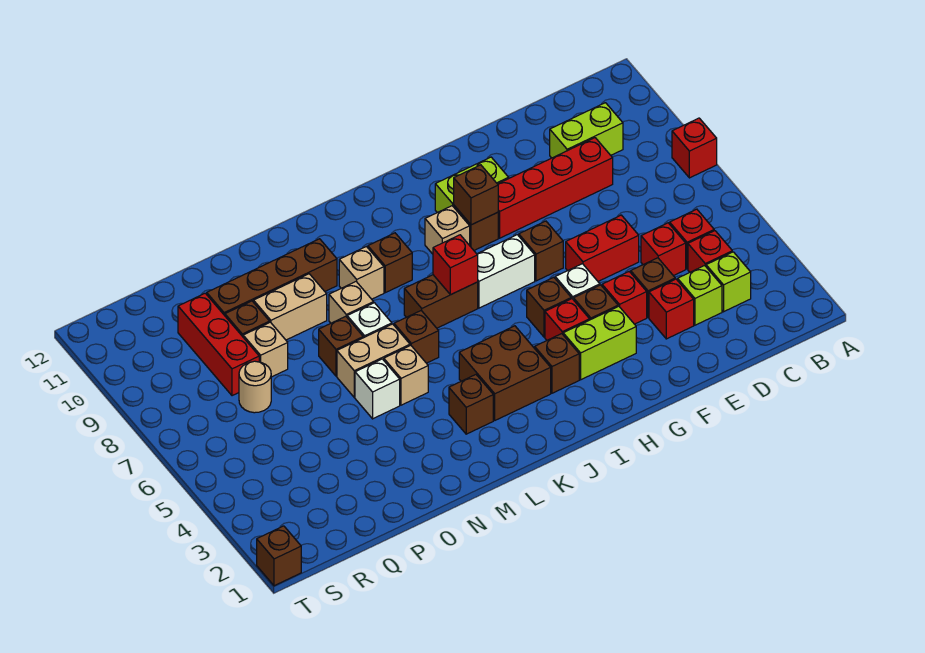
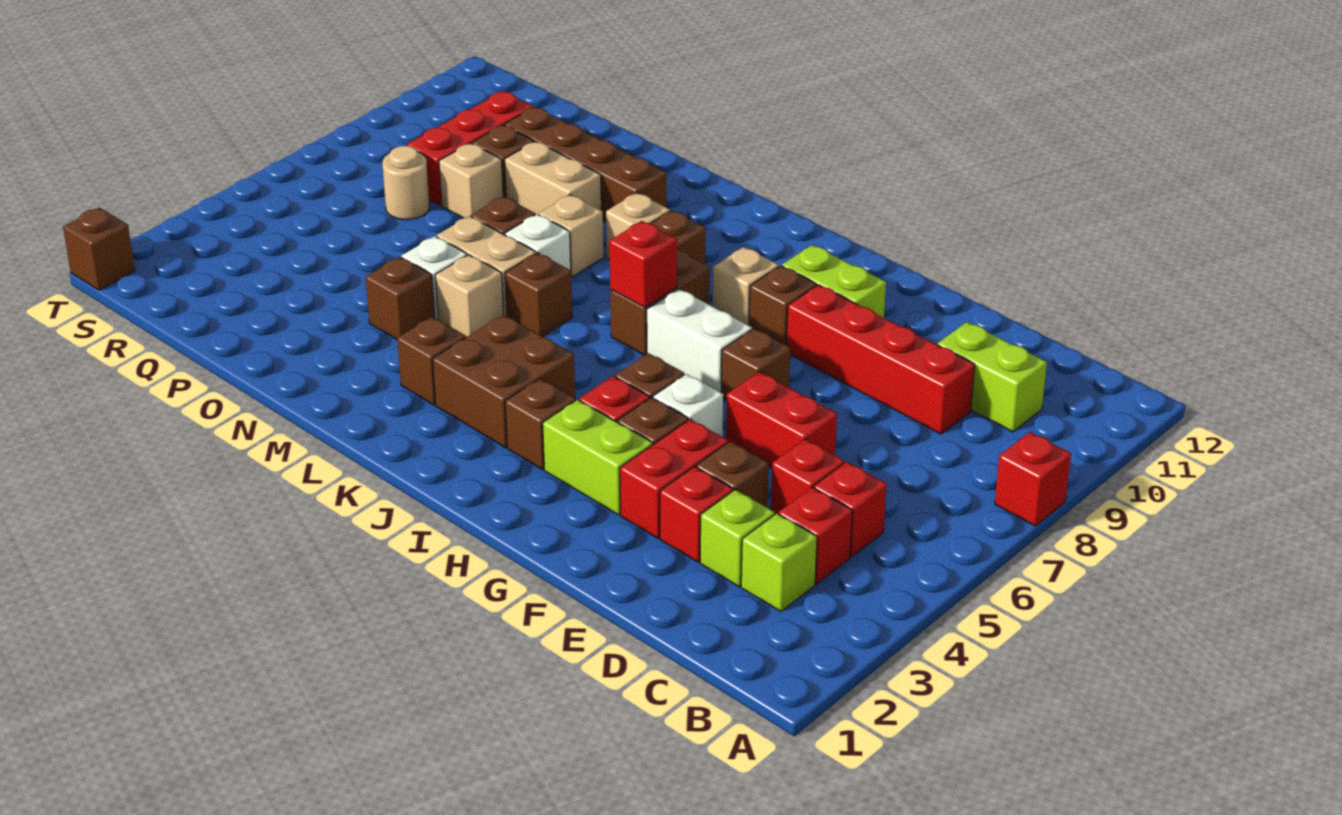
red 1x1 brick [602,272,647,324] -> red 1x2 brick [620,419,728,538]
brown 1x1 brick [454,165,498,225] -> brown 1x1 brick moved to [366,257,435,339]
brown 1x2 brick [404,275,478,328] -> brown 1x2 brick turned to [610,250,710,355]

